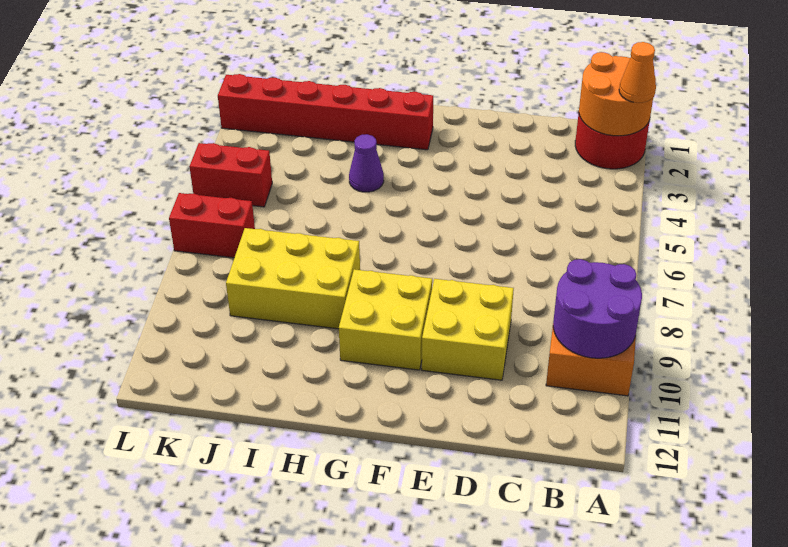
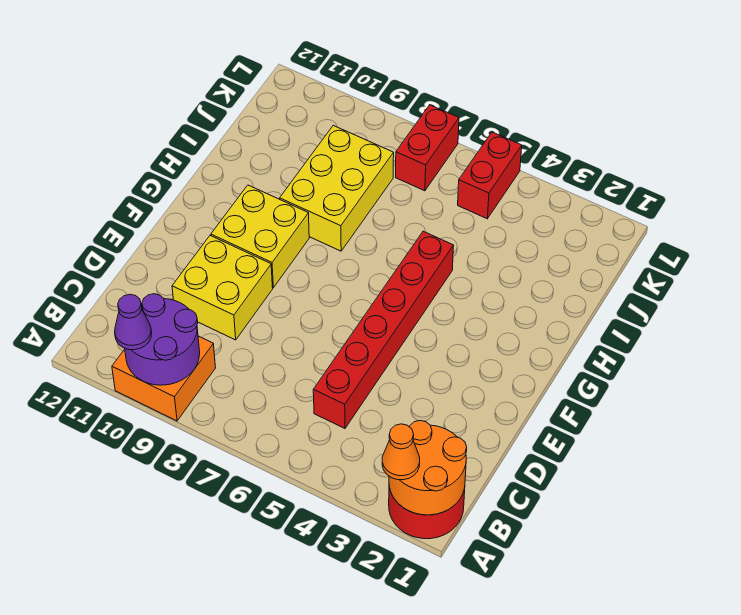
red 1x6 brick [218,74,433,150] -> red 1x6 brick moved to [313,231,454,428]
purple 1x1 cone [349,134,384,192] -> purple 1x1 cone moved to [115,294,152,350]

